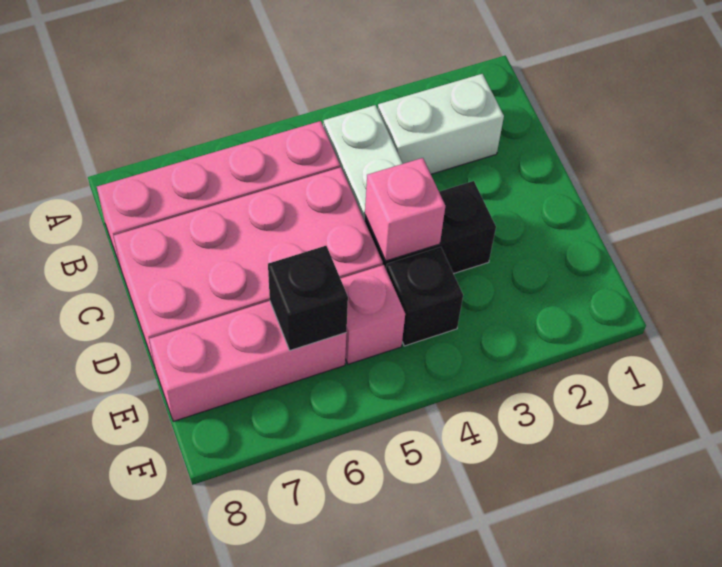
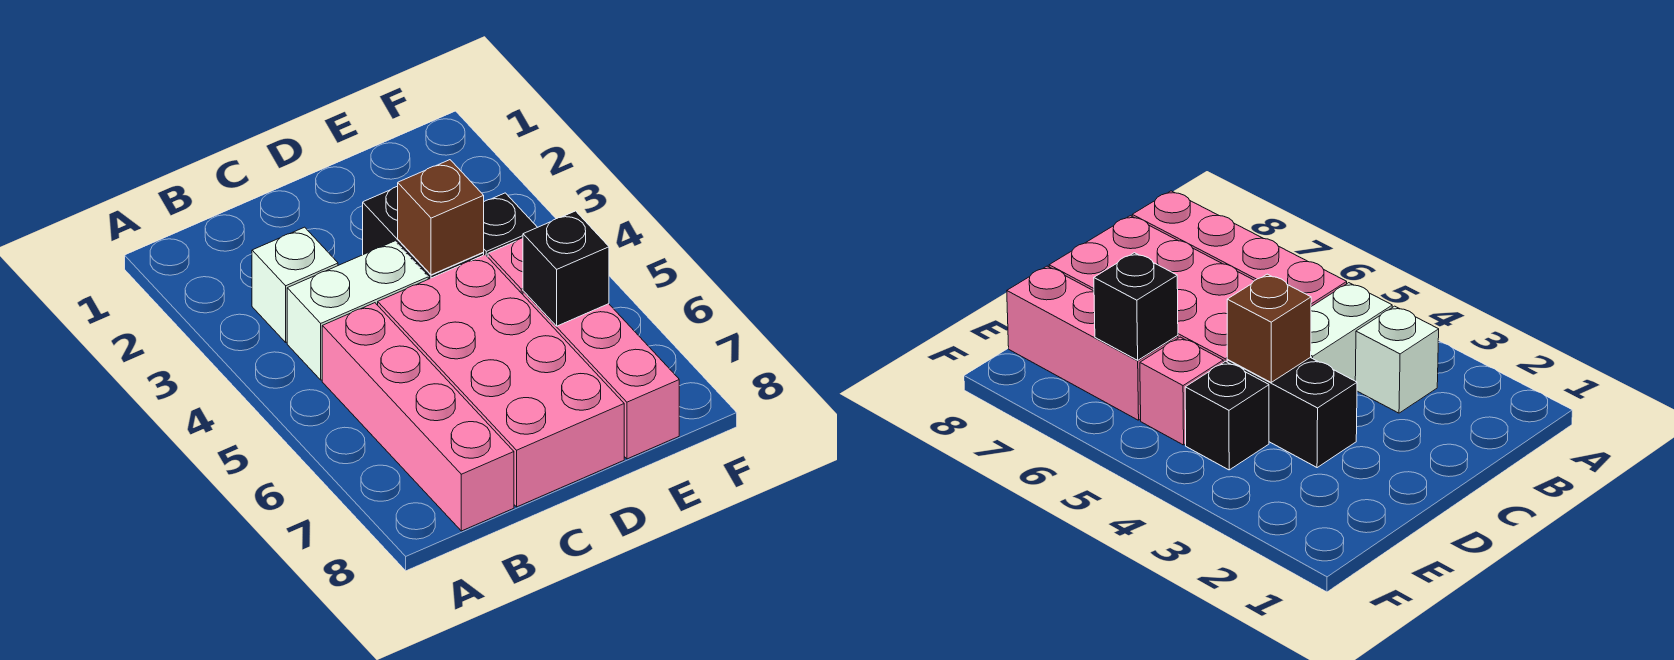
white 1x2 brick [378,74,504,174] -> white 1x1 brick [252,227,338,342]
pink 1x1 brick [365,158,445,261] -> brown 1x1 brick [398,160,484,275]

